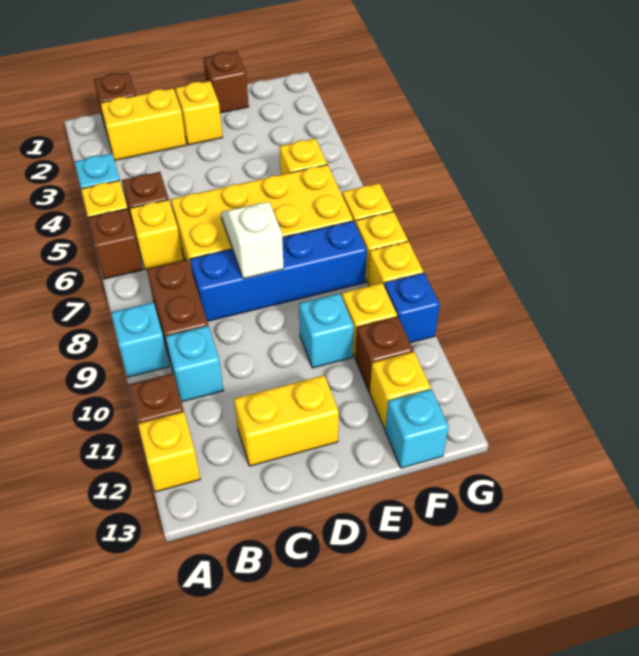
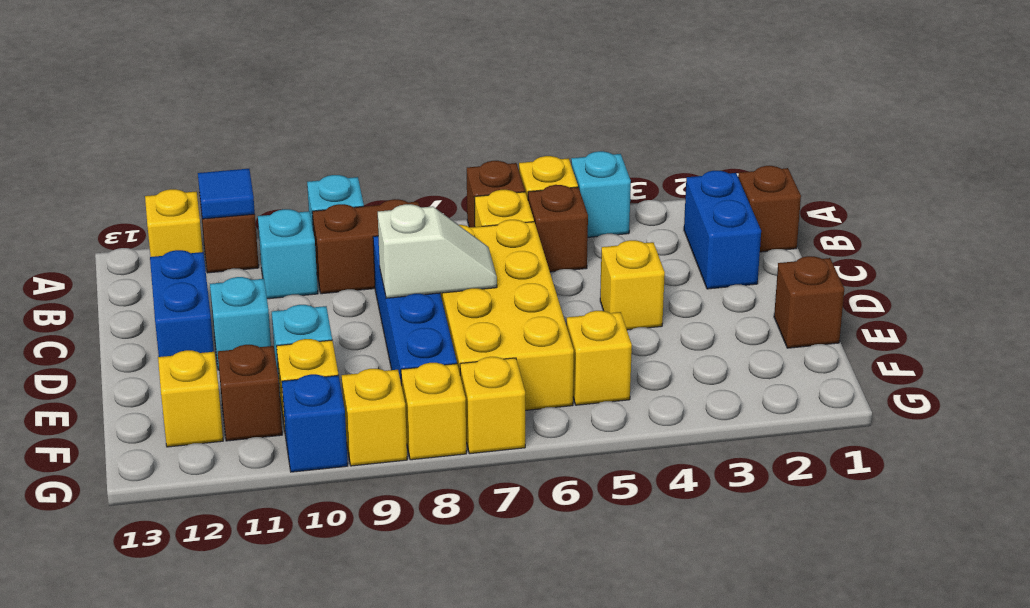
none -> blue 1x1 tile [198,169,255,219]
yellow 1x2 brick [100,88,186,161] -> blue 1x2 brick [684,171,761,289]
yellow 1x2 brick [234,375,339,466] -> blue 1x2 brick [150,250,214,357]
yellow 1x1 brick [175,81,222,145] -> yellow 1x1 brick moved to [600,240,665,330]
cyan 1x1 brick [385,389,449,468] -> cyan 1x1 brick moved to [210,277,271,370]

